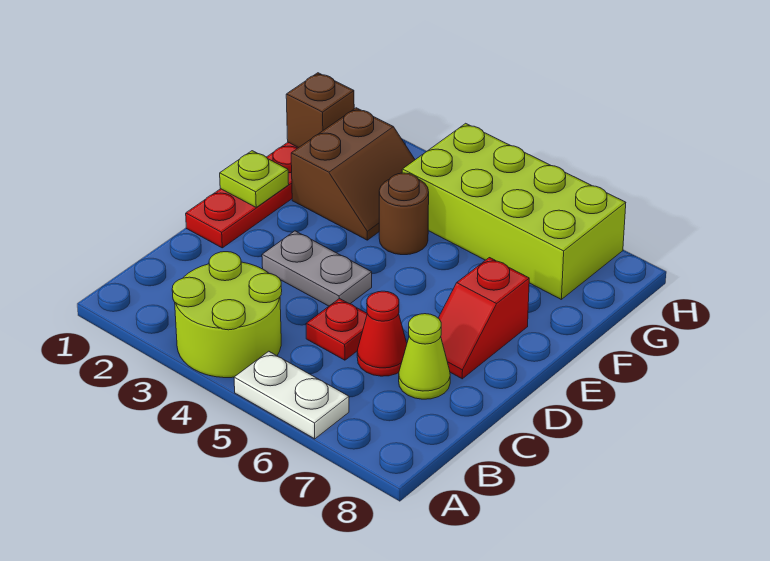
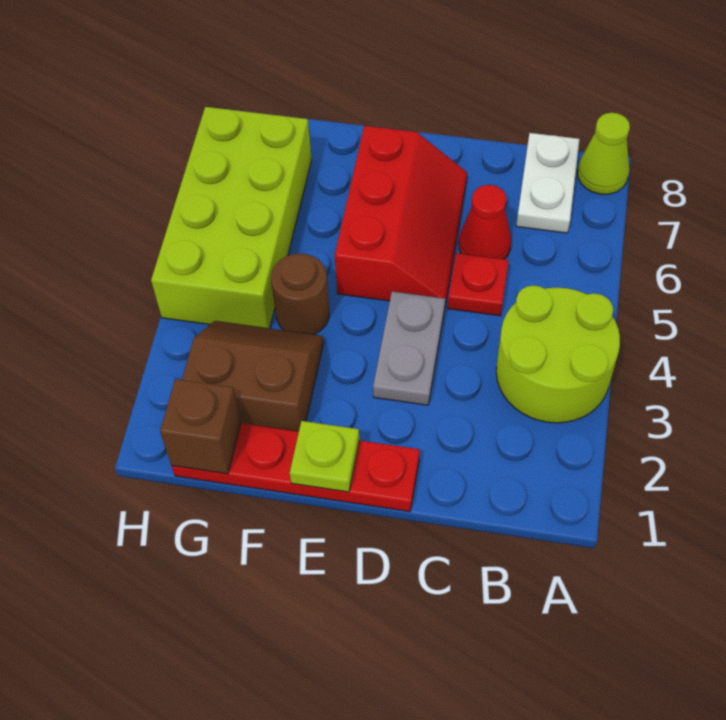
white 1x2 plate [234,351,349,439] -> white 1x2 plate moved to [516,133,580,233]
lime 1x1 cone [399,314,450,399] -> lime 1x1 cone moved to [577,113,630,194]
red 1x2 slope [439,258,529,379] -> red 2x3 slope [335,126,467,305]

